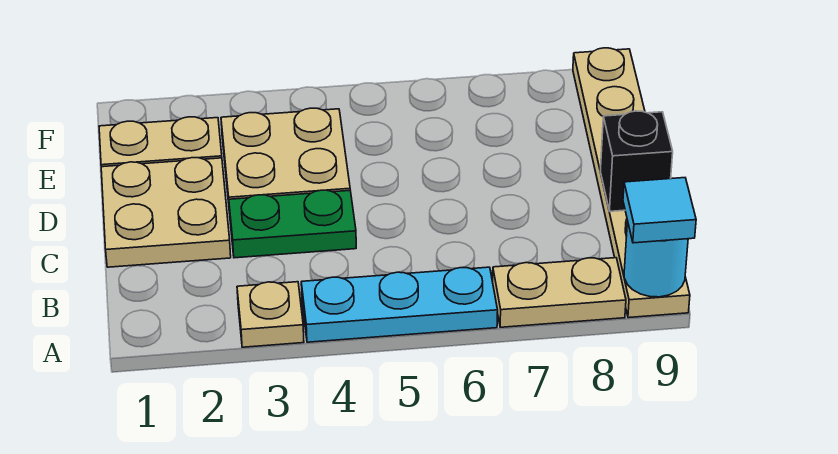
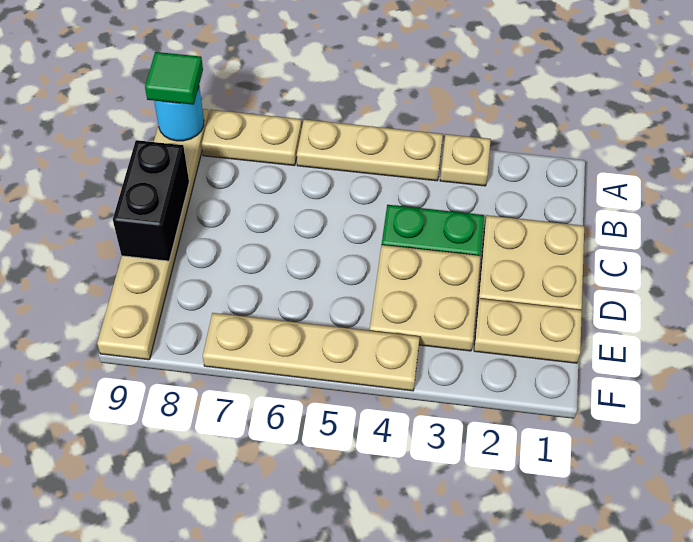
cyan 1x3 plate [301,267,498,342] -> tan 1x3 plate [297,119,443,181]
cyan 1x1 tile [623,178,696,243] -> green 1x1 tile [145,52,203,105]
black 1x1 brick [600,111,673,212] -> black 1x2 brick [113,140,189,261]
none -> tan 1x4 plate [203,313,420,391]

